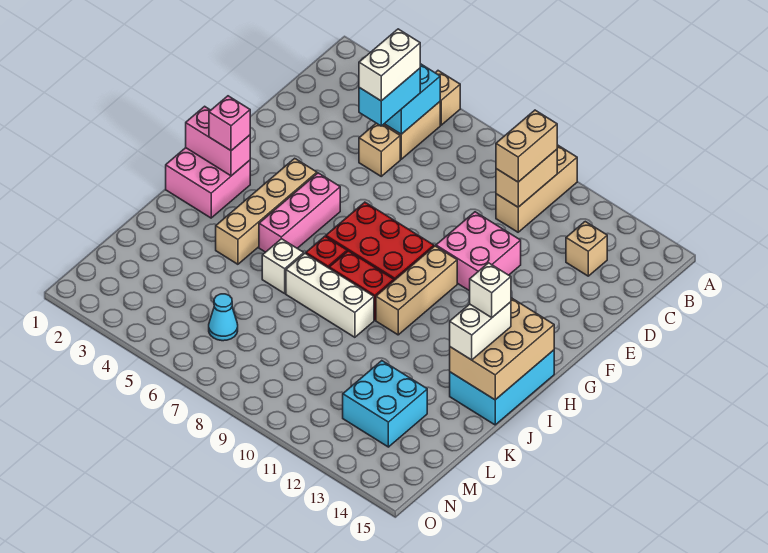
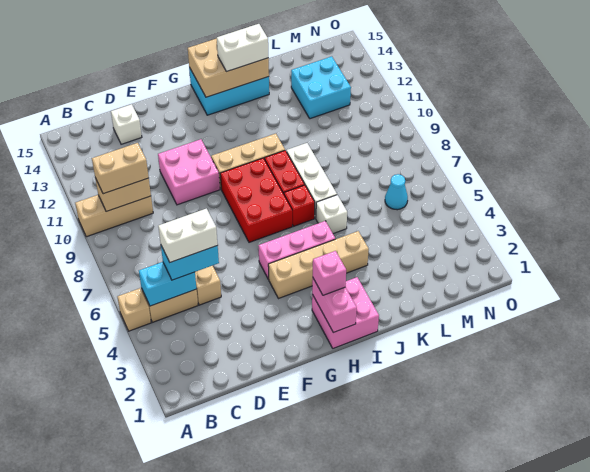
tan 1x1 brick [566,222,607,276] -> none
white 1x1 brick [470,263,511,318] -> white 1x1 brick moved to [111,104,142,144]

